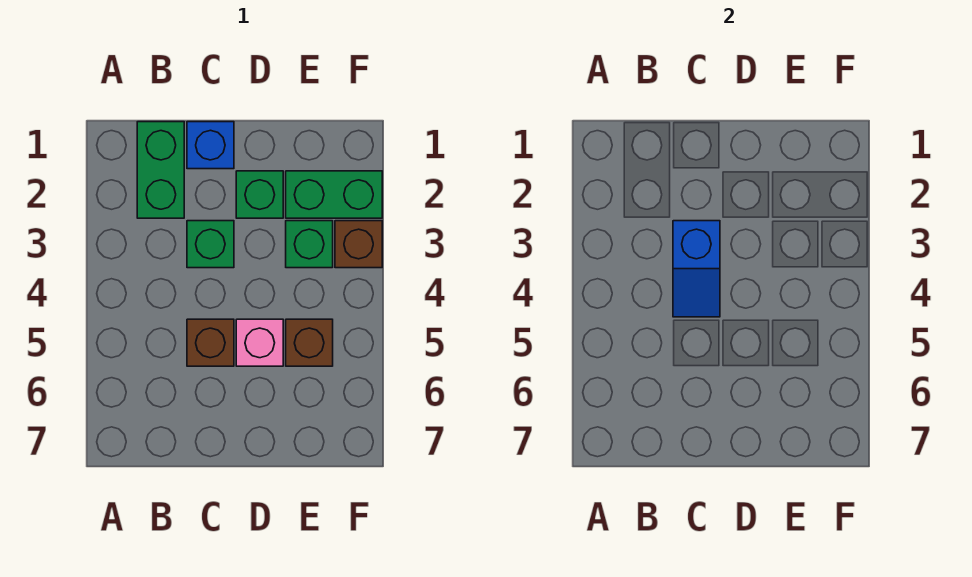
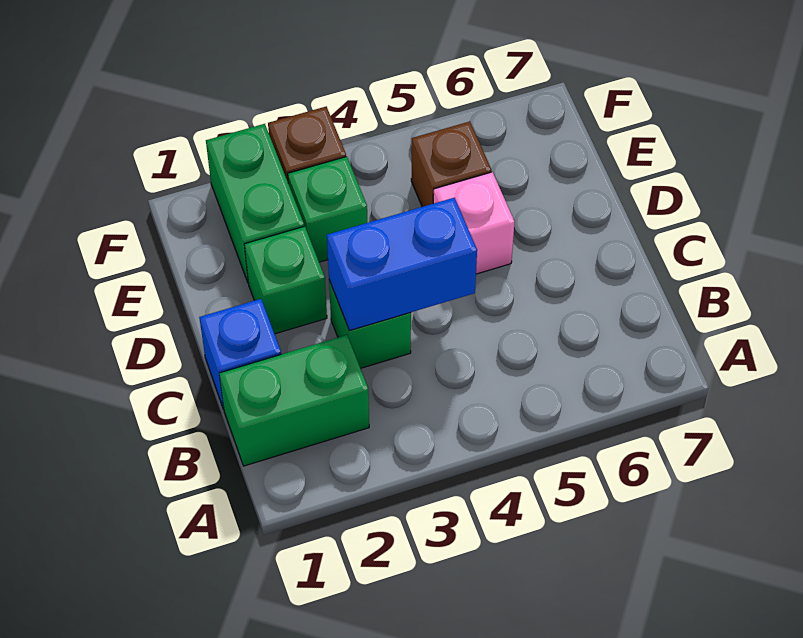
blue 1x2 slope [673,221,720,317] -> blue 1x2 brick [327,198,477,331]
brown 1x1 brick [187,319,234,366] -> none

